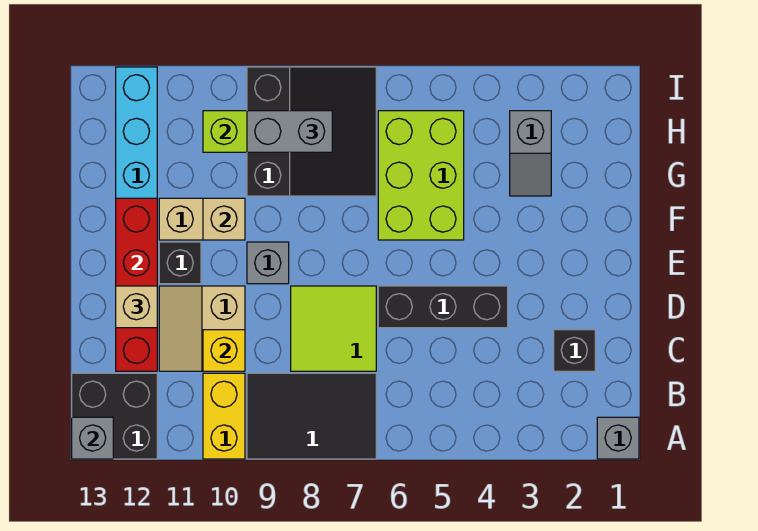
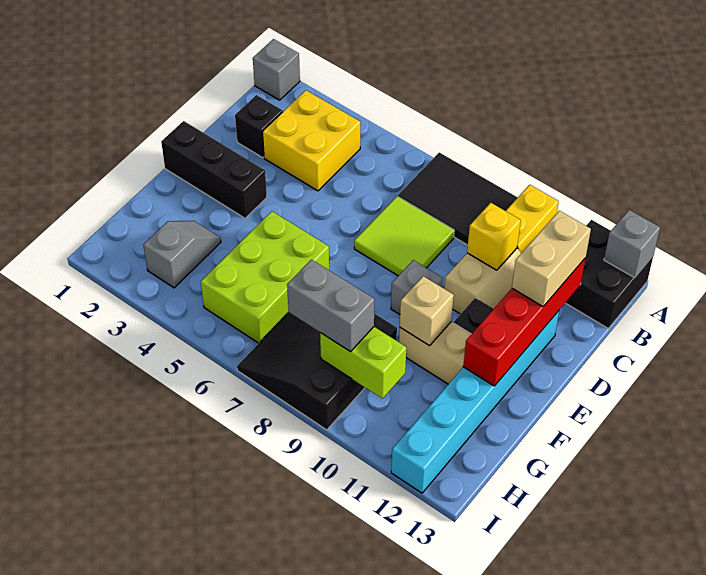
none -> yellow 2x2 brick [262,90,360,191]
black 1x3 brick [378,286,508,328] -> black 1x3 brick moved to [161,121,267,218]
tan 1x1 brick [116,286,157,328] -> tan 1x2 brick [512,211,591,306]

